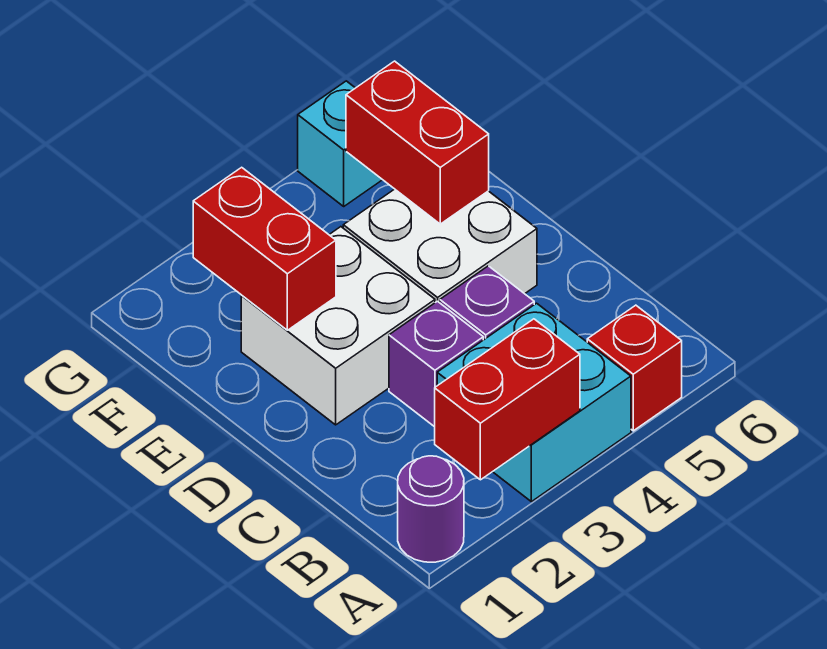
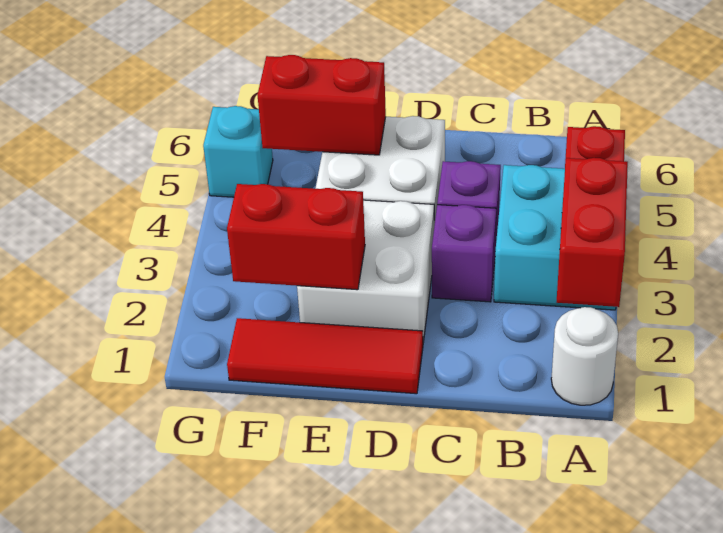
purple 1x1 round brick [398,456,464,562] -> white 1x1 round brick [551,307,618,405]
none -> red 1x3 tile [227,318,423,394]

